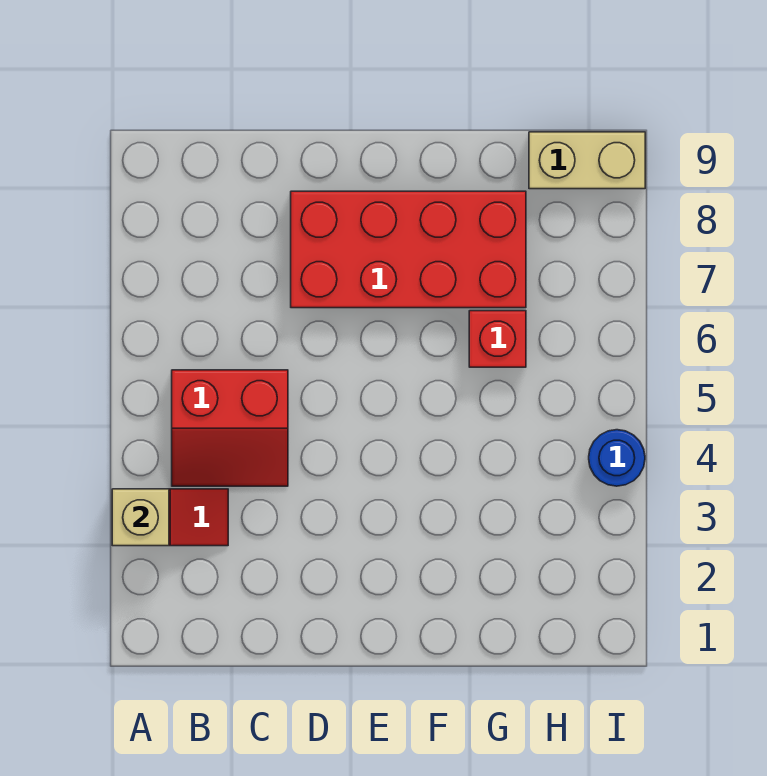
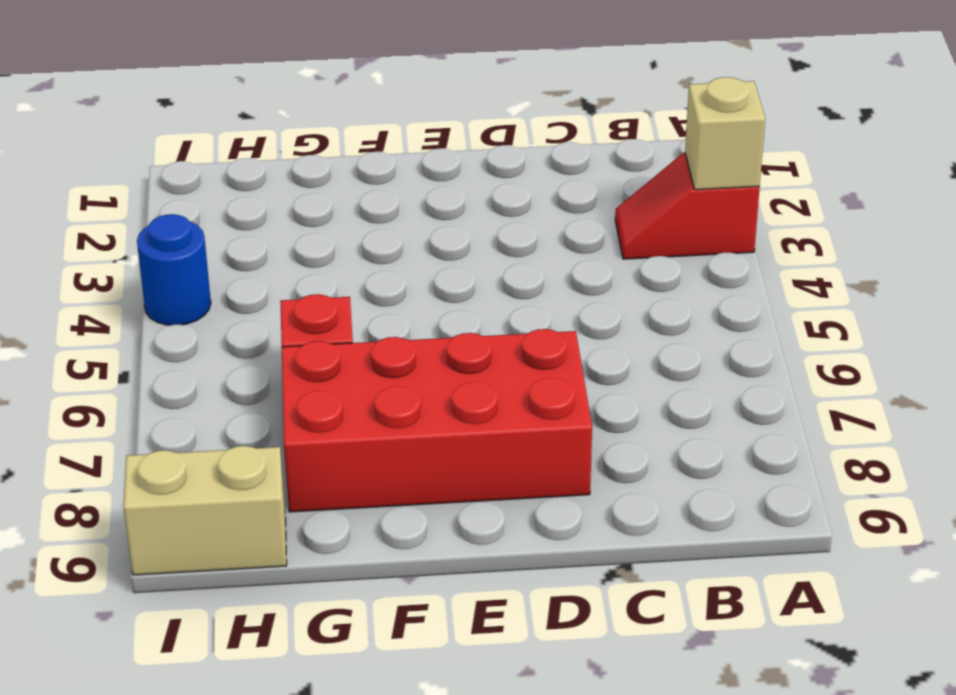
red 2x2 slope [172,370,288,486] -> none

